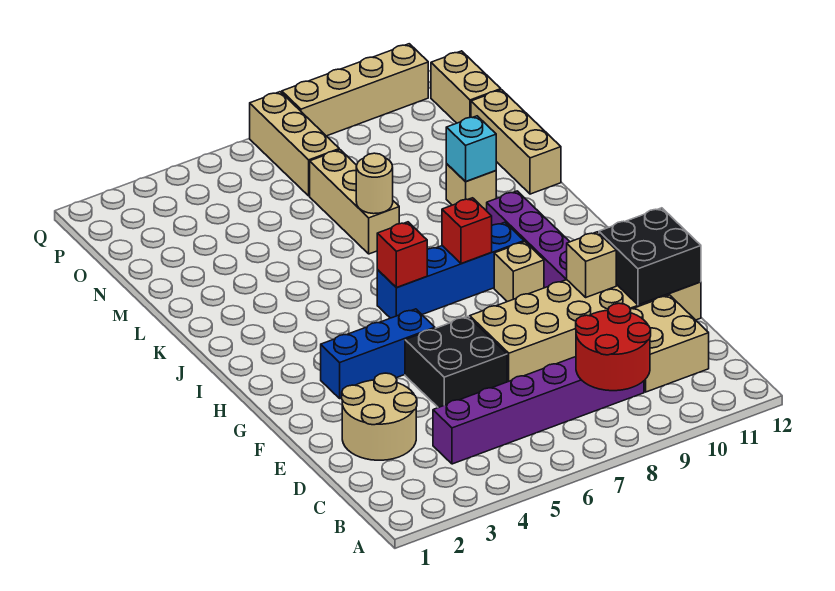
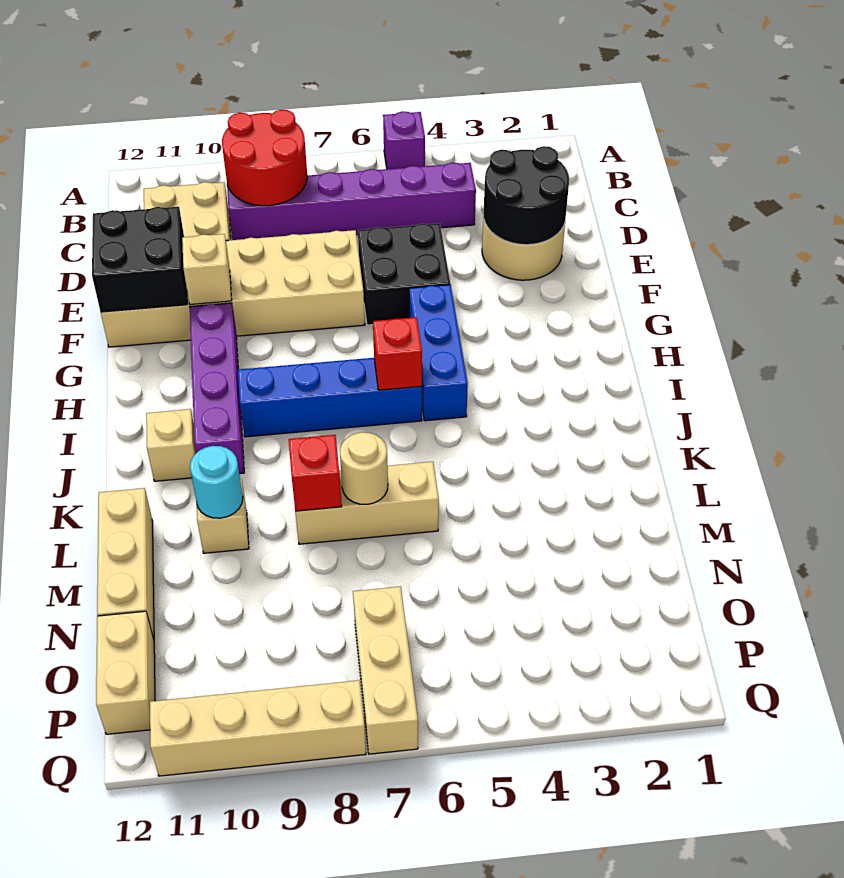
none -> purple 1x1 brick [383,111,425,169]
none -> black 2x2 round brick [483,146,569,245]
blue 1x3 brick [321,309,435,398] -> blue 1x3 brick turned to [409,285,468,421]
tan 1x1 brick [494,242,544,302] -> tan 1x1 brick moved to [146,409,196,481]
red 1x1 brick [442,198,492,264] -> red 1x1 brick moved to [289,435,342,511]
tan 1x3 brick [310,150,399,254] -> tan 1x3 brick turned to [295,462,439,544]
cyan 1x1 brick [446,116,496,182] -> cyan 1x1 round brick [190,446,243,518]

